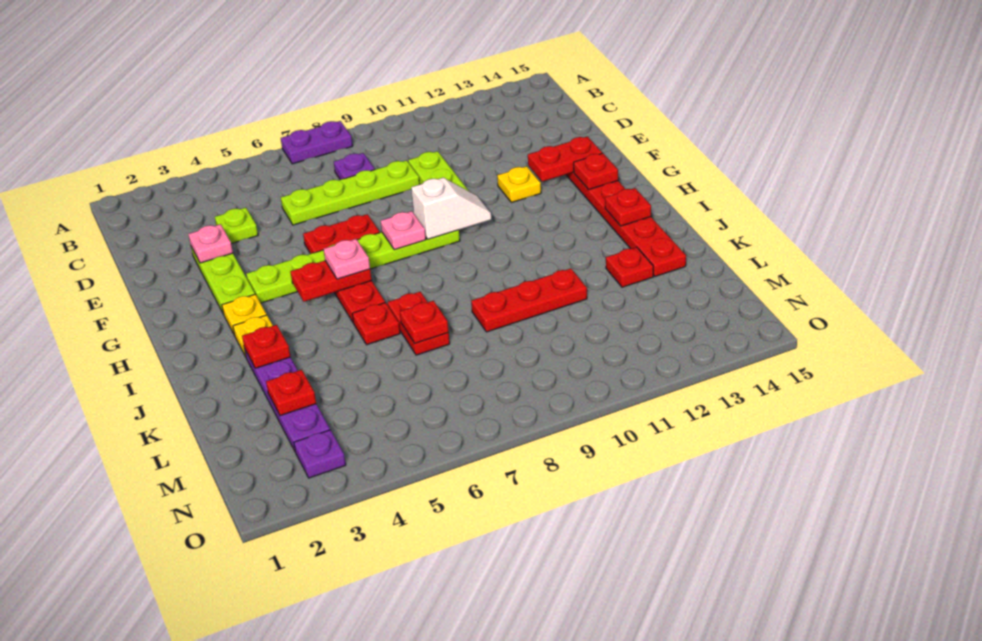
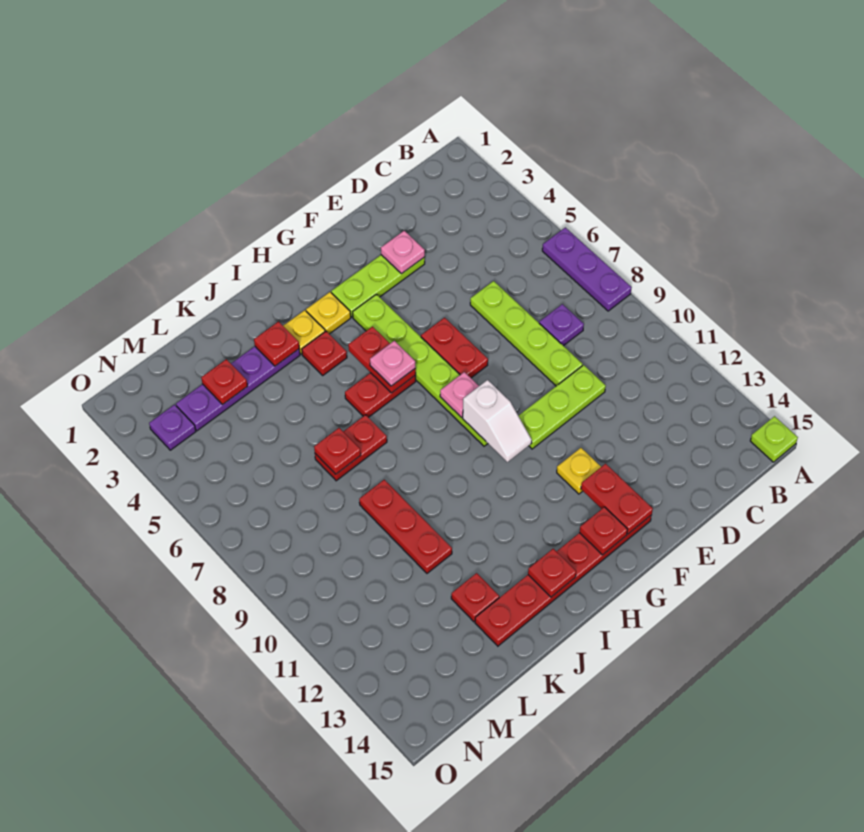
purple 1x2 plate [281,121,353,164] -> purple 1x3 plate [542,227,632,311]
lime 1x1 plate [215,208,258,244] -> lime 1x1 plate moved to [750,416,798,462]
red 1x1 plate [352,303,400,345] -> red 1x1 plate moved to [302,331,347,375]

